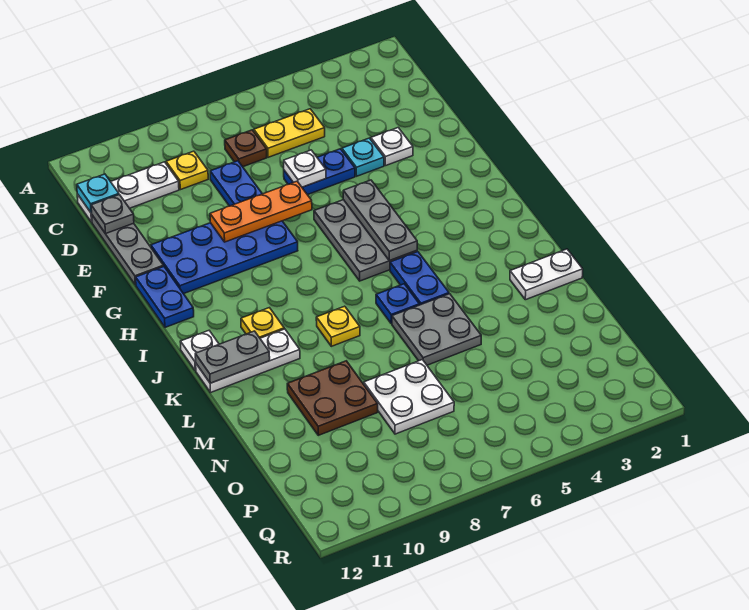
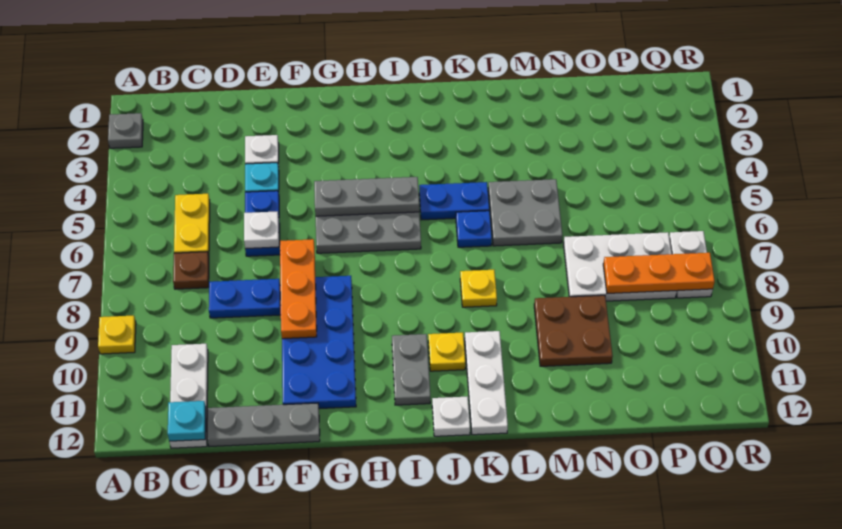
yellow 1x1 plate [166,151,208,190] -> yellow 1x1 plate moved to [98,316,136,354]
grey 1x1 plate [91,195,134,234] -> grey 1x1 plate moved to [108,113,143,148]
blue 1x2 plate [136,266,194,327] -> none
grey 1x2 plate [195,331,270,383] -> grey 1x2 plate moved to [392,334,430,405]
white 1x2 plate [510,249,583,300] -> white 1x2 plate moved to [669,231,713,298]
white 2x2 plate [364,360,454,434] -> white 2x3 plate [564,232,677,301]
none -> orange 1x3 plate [603,253,715,294]

